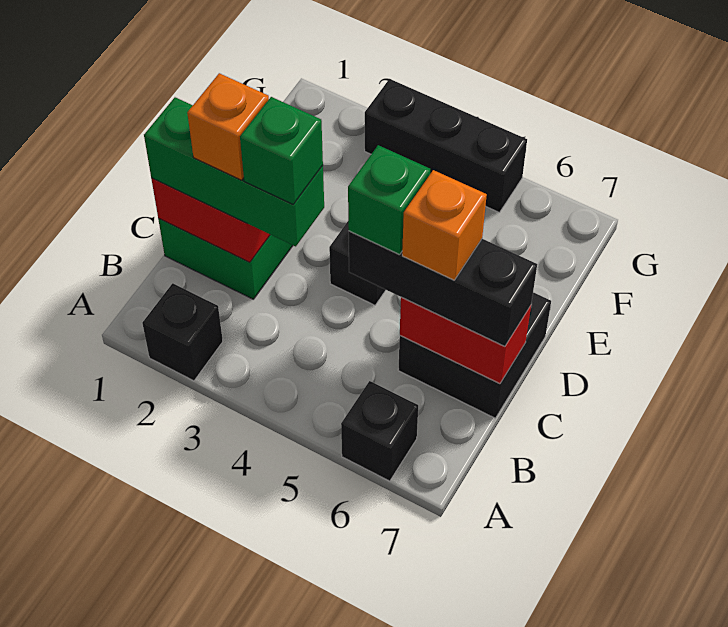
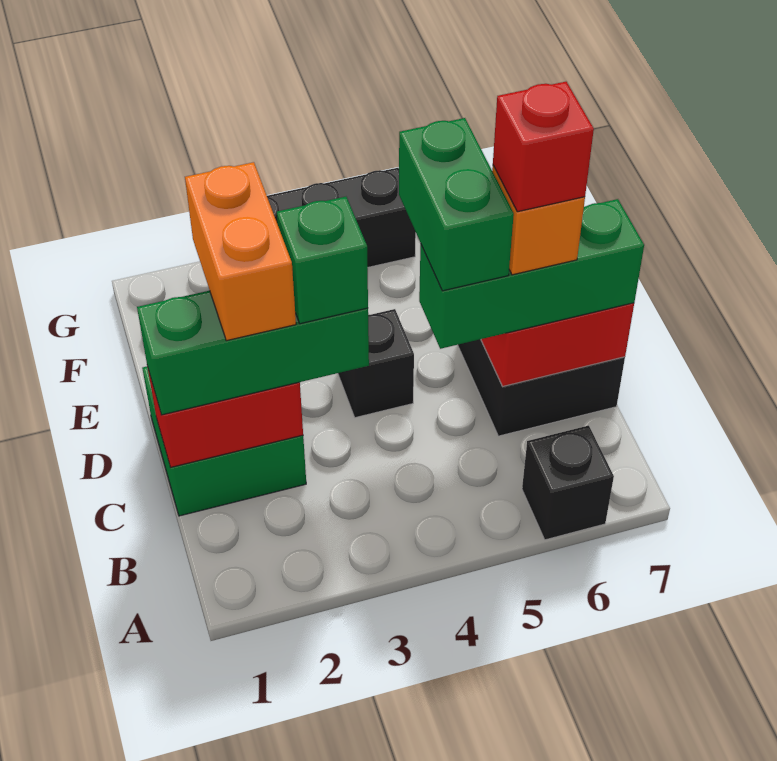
black 1x1 brick [142,283,223,381] -> none
orange 1x1 brick [187,73,269,180] -> orange 1x2 brick [185,162,296,341]
black 1x3 brick [349,231,537,346] -> green 1x3 brick [419,199,644,349]
green 1x1 brick [348,145,430,255] -> green 1x2 brick [399,118,514,291]
none -> red 1x1 brick [493,82,594,212]

